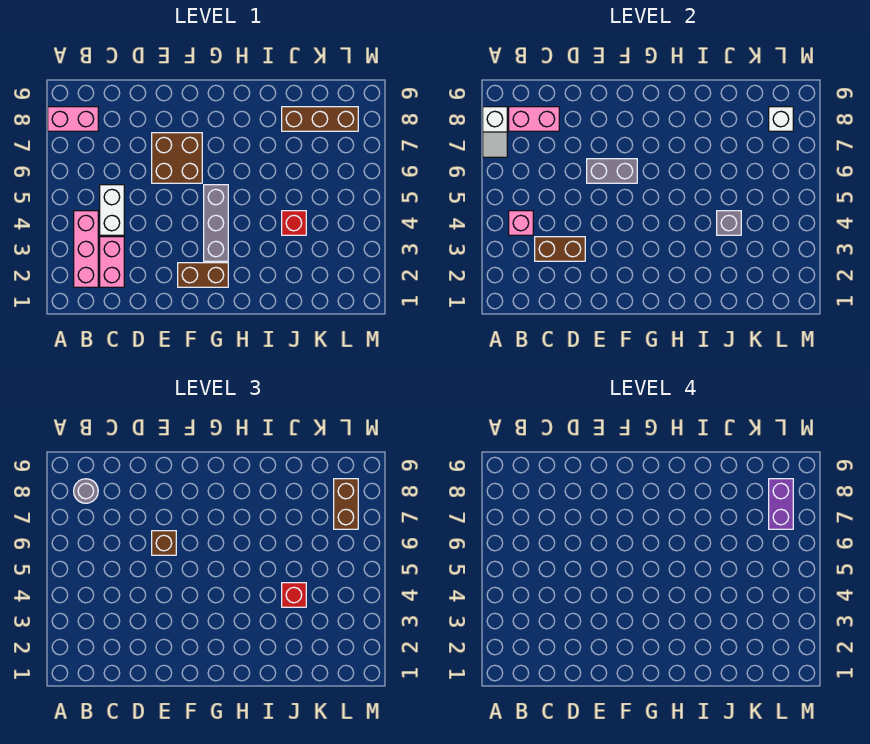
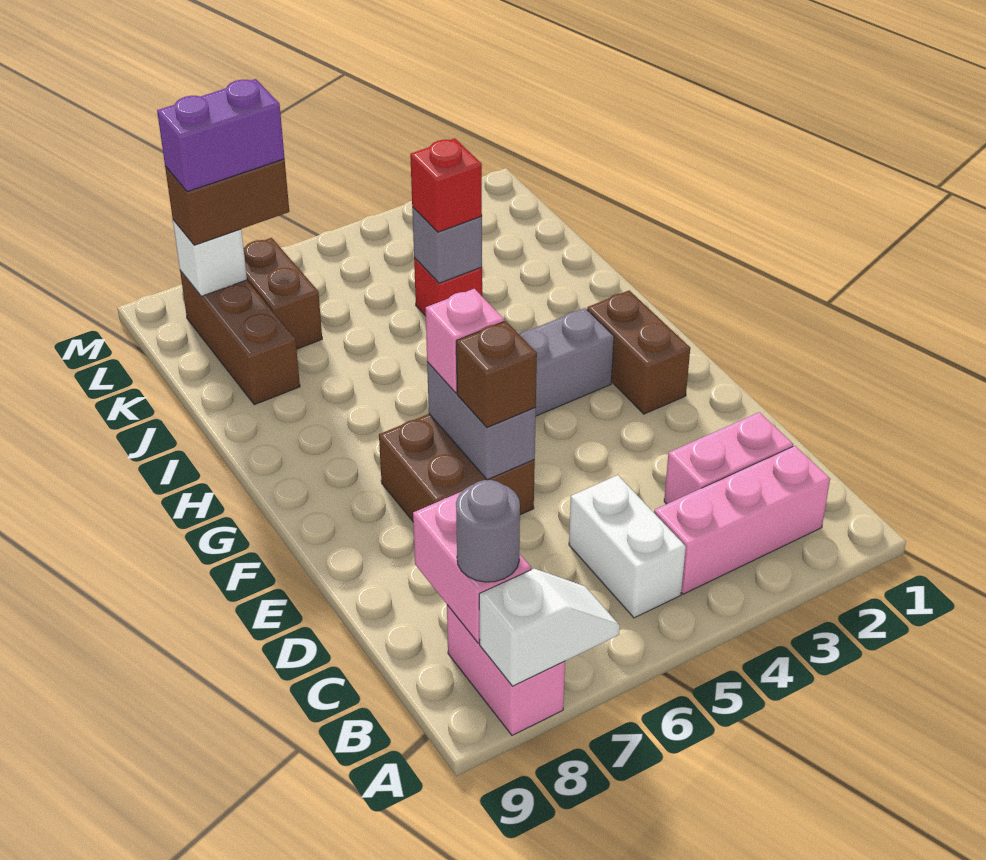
pink 1x1 brick [509,211,533,235] -> pink 1x1 brick moved to [425,289,504,393]
brown 1x2 brick [535,237,585,261] -> brown 1x2 brick moved to [243,238,322,349]
white 1x2 brick [100,185,124,235] -> white 1x2 brick turned to [569,475,686,618]

